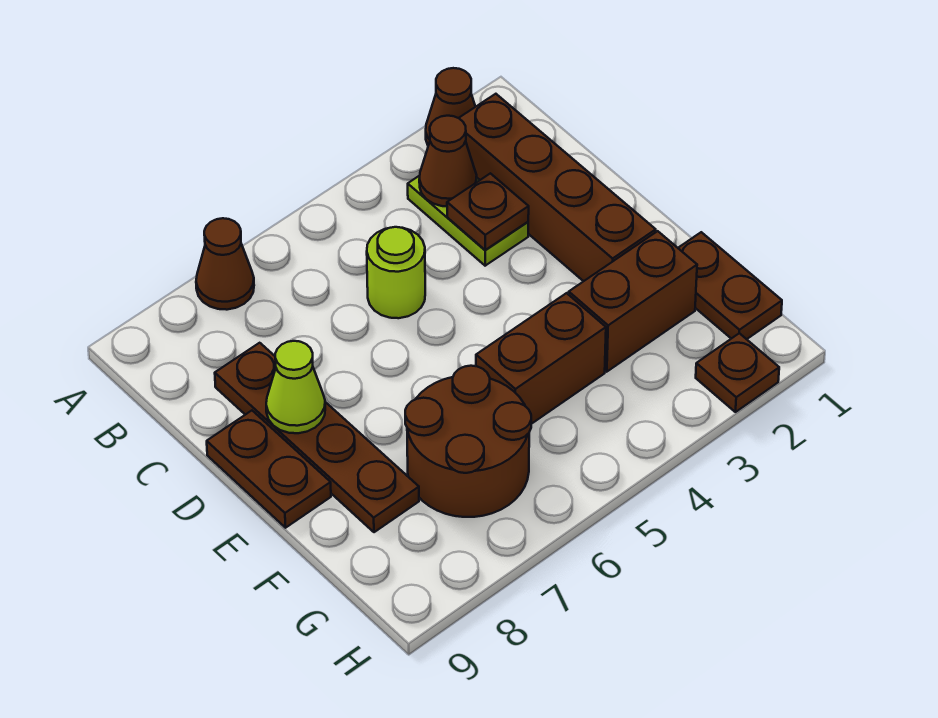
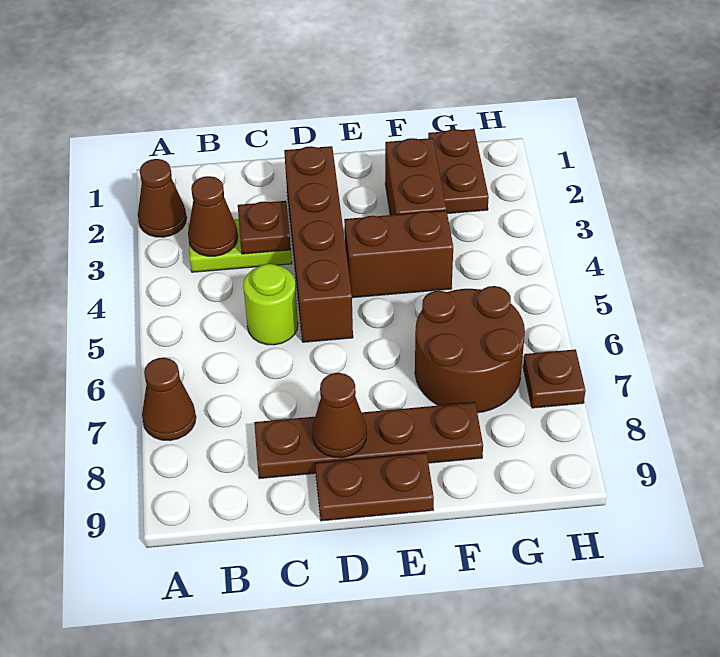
brown 1x4 brick [459,94,656,281] -> brown 1x4 brick turned to [284,146,353,342]
lime 1x1 cone [266,341,325,433] -> brown 1x1 cone [312,373,367,458]
brown 1x2 plate [678,232,782,339] -> brown 1x2 plate turned to [428,129,489,214]
brown 1x2 brick [476,293,606,424] -> brown 1x2 brick turned to [344,210,453,298]
brown 1x1 plate [696,333,779,412] -> brown 1x1 plate moved to [523,349,586,408]

